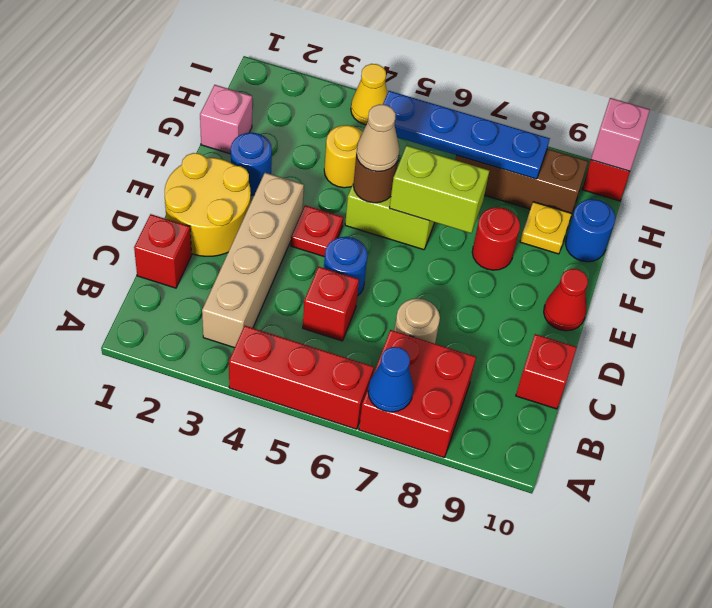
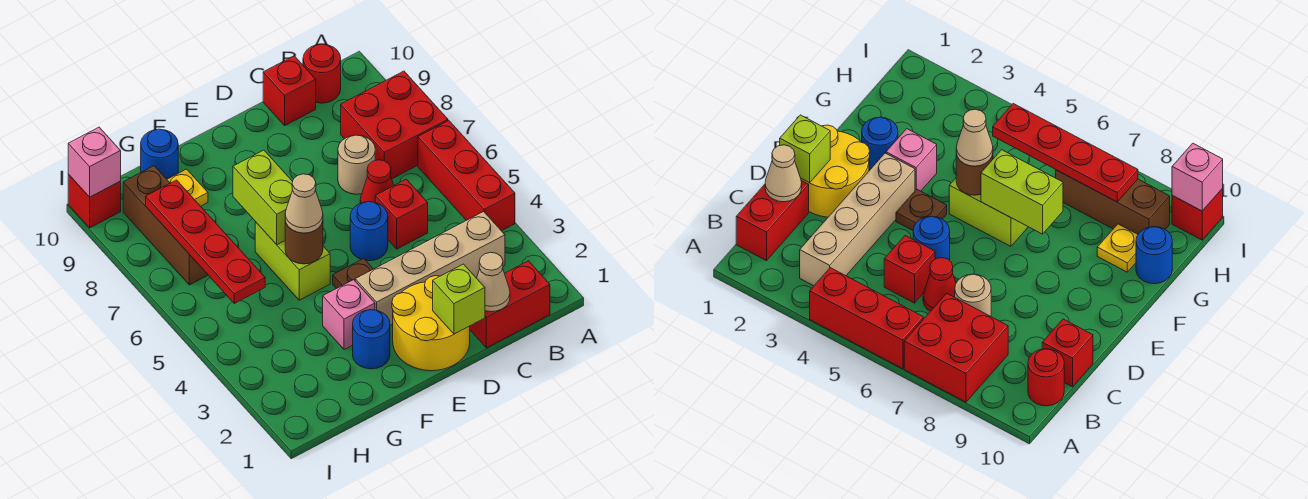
blue 1x1 cone [368,347,414,412] -> none
red 1x1 brick [134,214,192,288] -> red 1x2 brick [470,261,550,348]
none -> tan 1x1 cone [477,252,510,312]
none -> lime 1x1 brick [433,264,485,334]
red 1x1 plate [291,205,343,257] -> brown 1x1 plate [333,259,373,289]
red 1x1 cone [544,269,588,331] -> red 1x1 cone moved to [360,160,394,203]
red 1x1 round brick [472,207,520,270] -> red 1x1 round brick moved to [303,44,341,103]
pink 1x1 brick [200,85,252,154] -> pink 1x1 brick moved to [323,280,375,350]
yellow 1x1 round brick [324,125,363,188] -> none
blue 1x4 plate [383,91,550,179] -> red 1x4 plate [146,180,265,303]
yellow 1x1 cone [351,64,387,125] -> none

